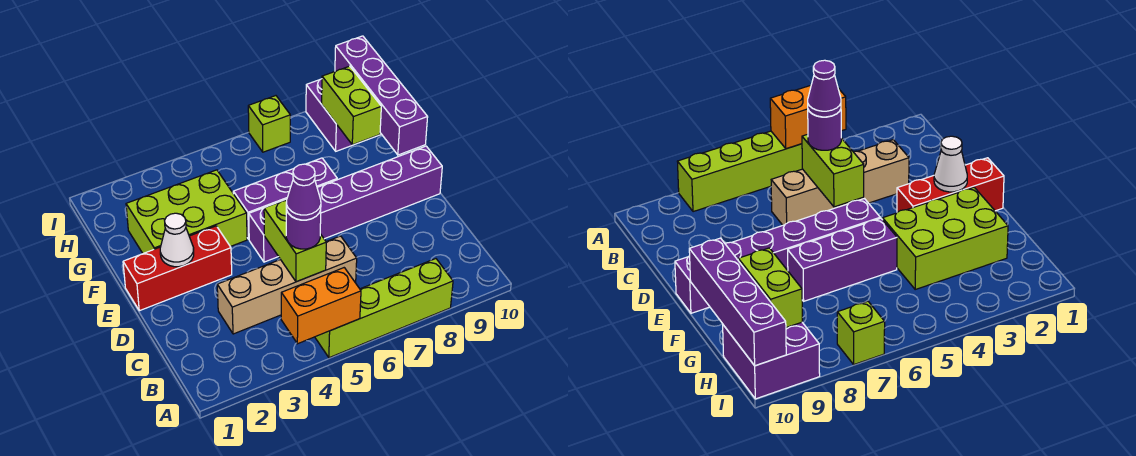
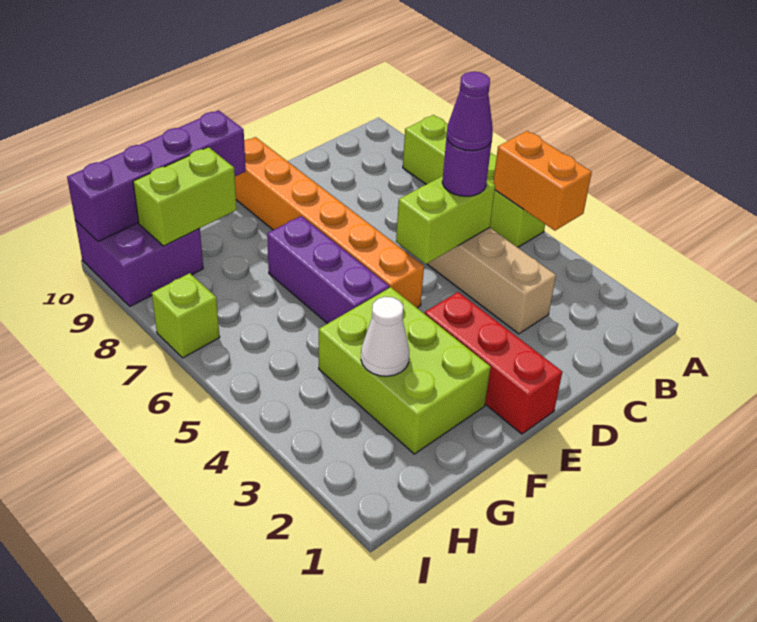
white 1x1 cone [160,213,194,267] -> white 1x1 cone moved to [361,297,409,376]
purple 1x6 brick [249,146,442,262] -> orange 1x6 brick [235,137,424,308]

